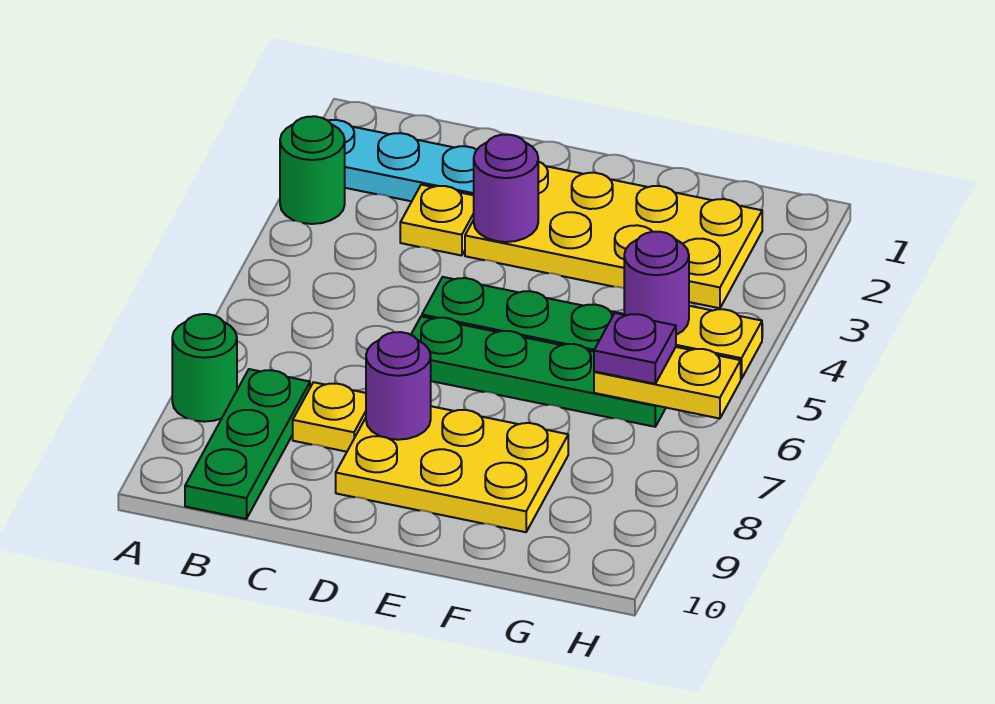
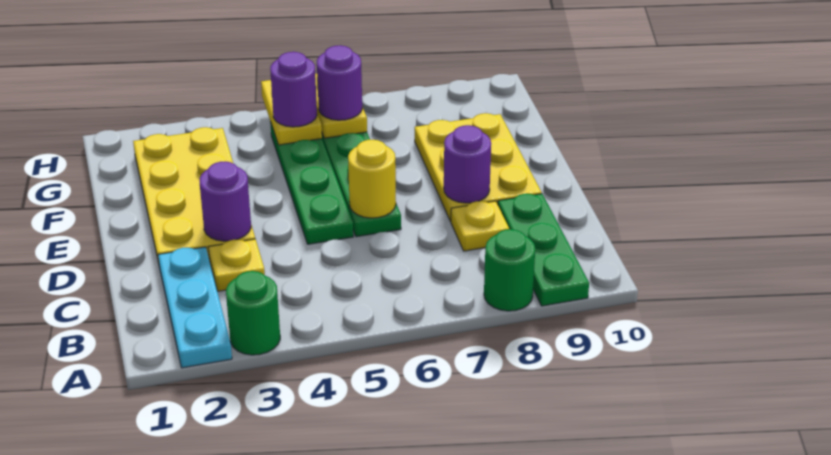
green 1x3 plate [185,369,310,519] -> green 1x3 plate turned to [498,194,589,306]
none -> yellow 1x1 round brick [348,140,396,218]
purple 1x1 plate [594,313,676,384] -> purple 1x1 round brick [317,45,362,120]

